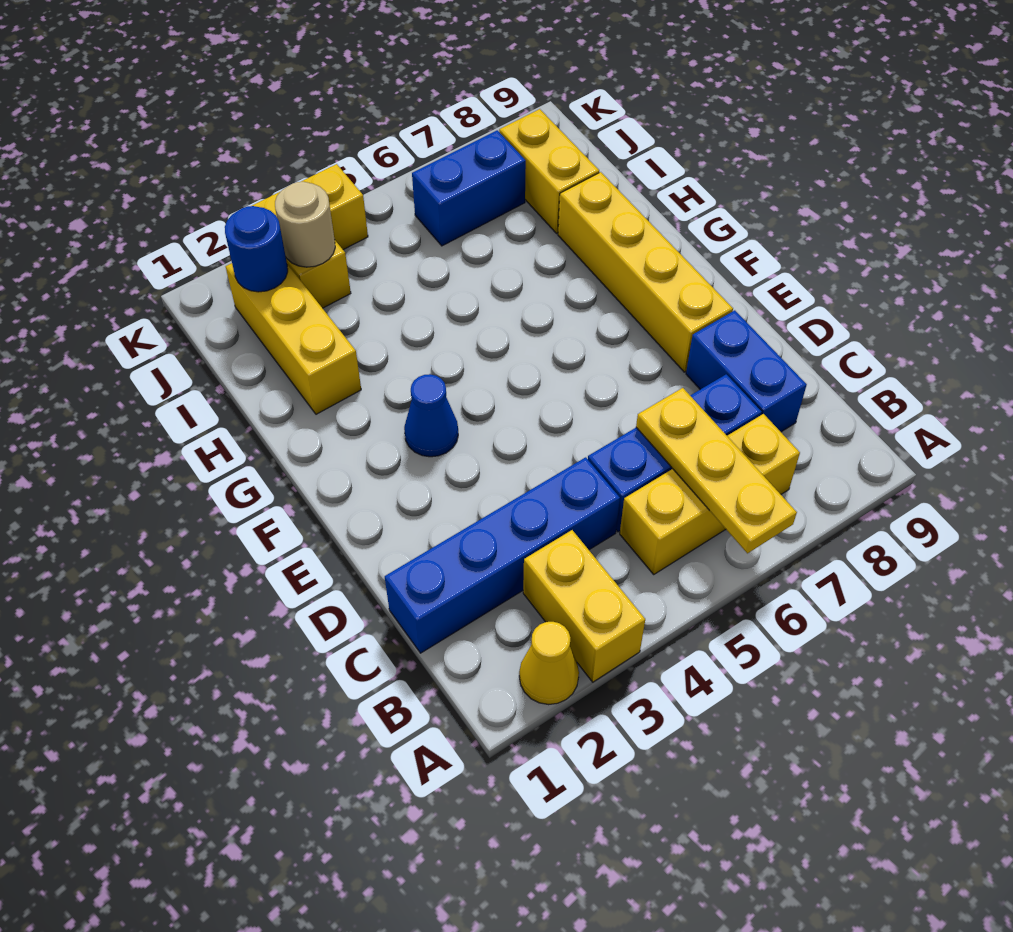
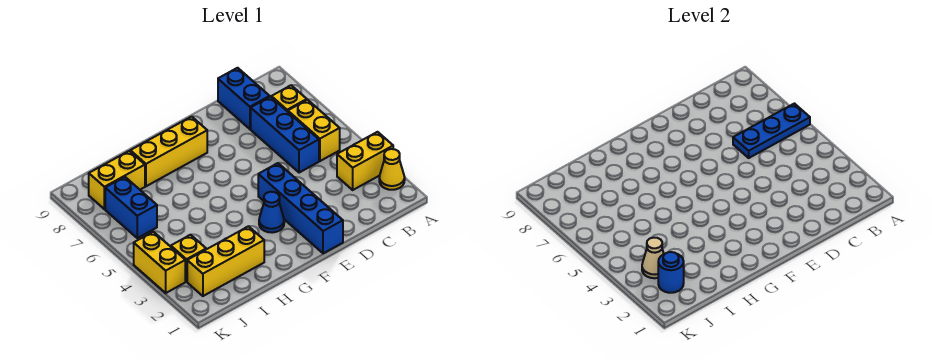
yellow 1x3 plate [636,388,797,553] -> blue 1x3 plate [733,104,810,158]
blue 1x4 brick [385,457,620,653] -> blue 1x4 brick moved to [258,163,343,253]
blue 1x2 brick [686,310,807,432] -> blue 1x2 brick turned to [218,68,270,129]
yellow 1x4 brick [558,172,733,372] -> yellow 1x3 brick [130,117,207,186]
tan 1x1 round brick [275,182,335,267] -> tan 1x1 cone [642,238,664,278]

